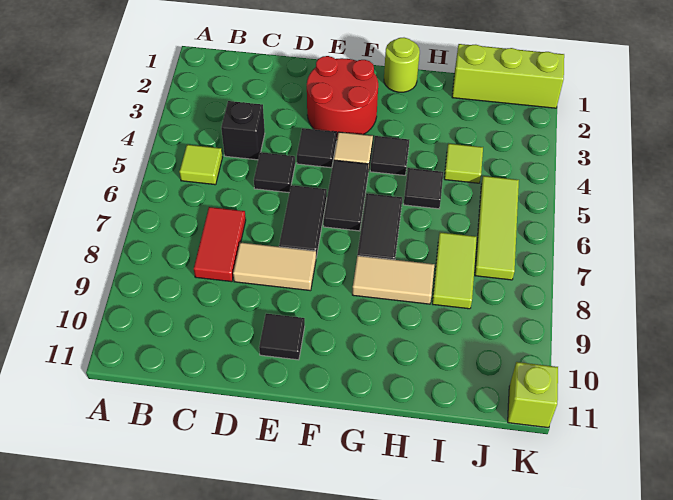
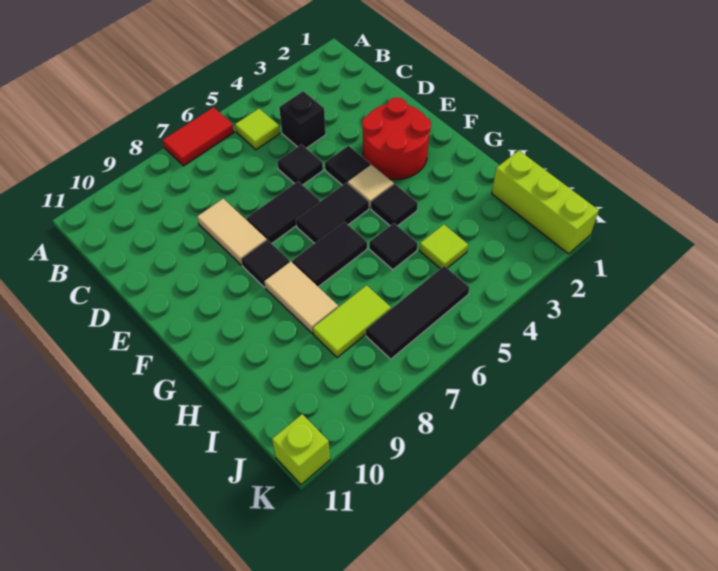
red 1x2 tile [194,207,246,282] -> red 1x2 tile moved to [163,107,234,166]
black 1x1 tile [259,314,305,360] -> black 1x1 tile moved to [241,240,290,287]
lime 1x1 round brick [384,38,420,92] -> none
lime 1x3 tile [475,176,519,280] -> black 1x3 tile [366,266,469,359]

